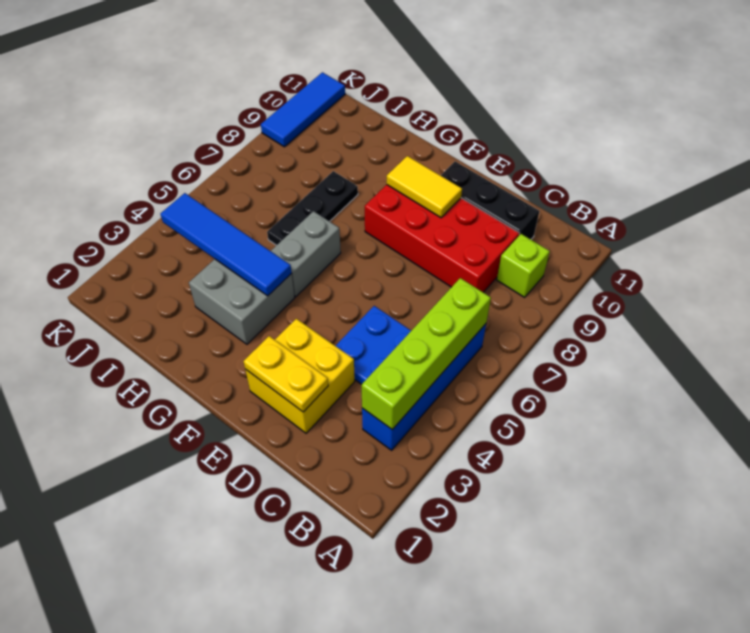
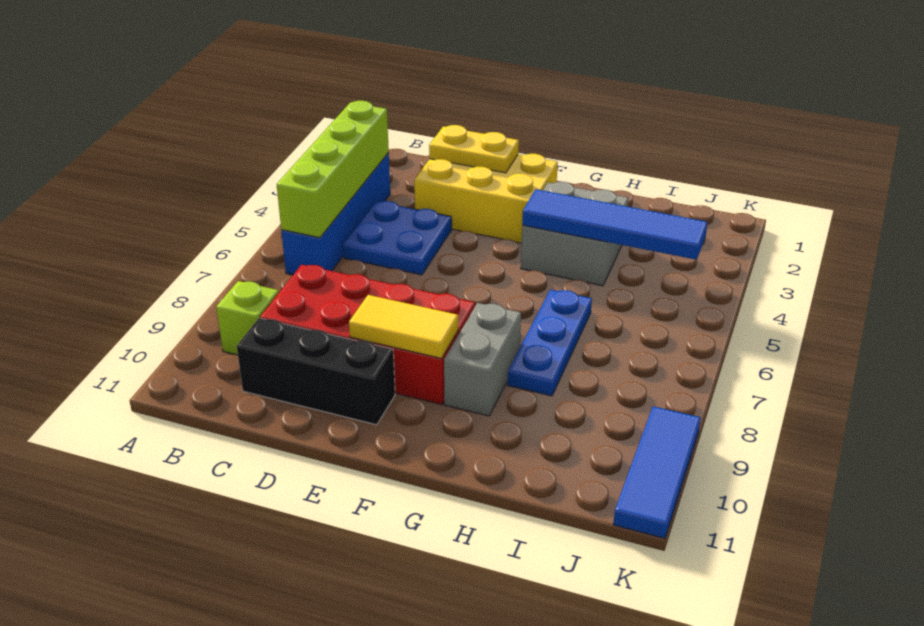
yellow 2x2 brick [245,319,355,433] -> yellow 2x3 brick [414,154,558,243]
grey 1x2 brick [271,211,341,297] -> grey 1x2 brick moved to [444,303,521,416]
black 1x3 plate [267,171,358,245] -> blue 1x3 plate [508,290,592,396]

